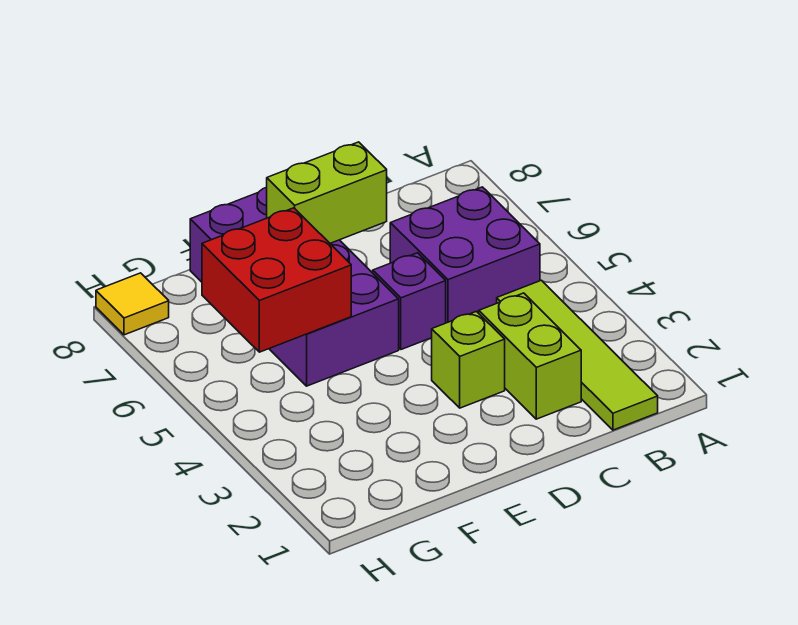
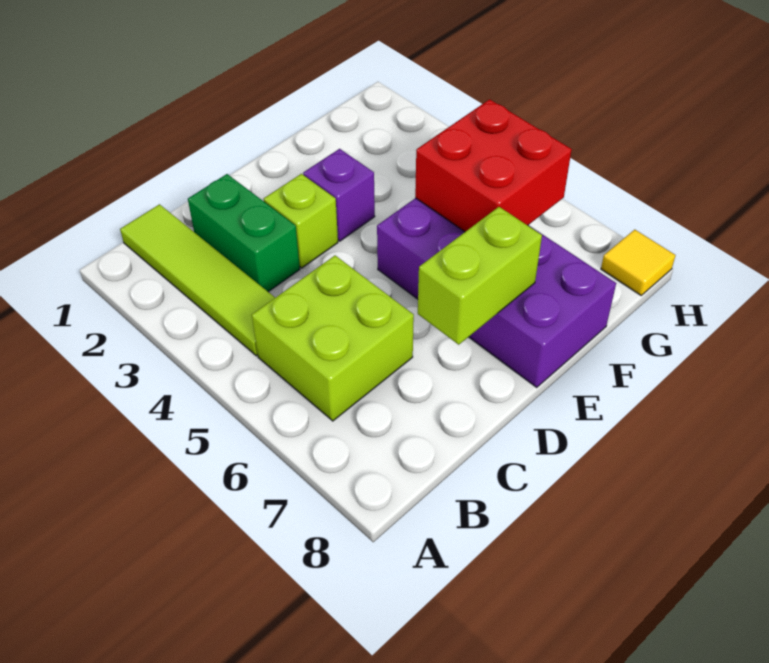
purple 2x2 brick [390,187,540,323] -> lime 2x2 brick [252,256,414,421]
lime 1x2 brick [479,293,581,419] -> green 1x2 brick [188,174,300,292]
purple 1x1 brick [373,253,446,349] -> purple 1x1 brick moved to [303,149,375,241]

